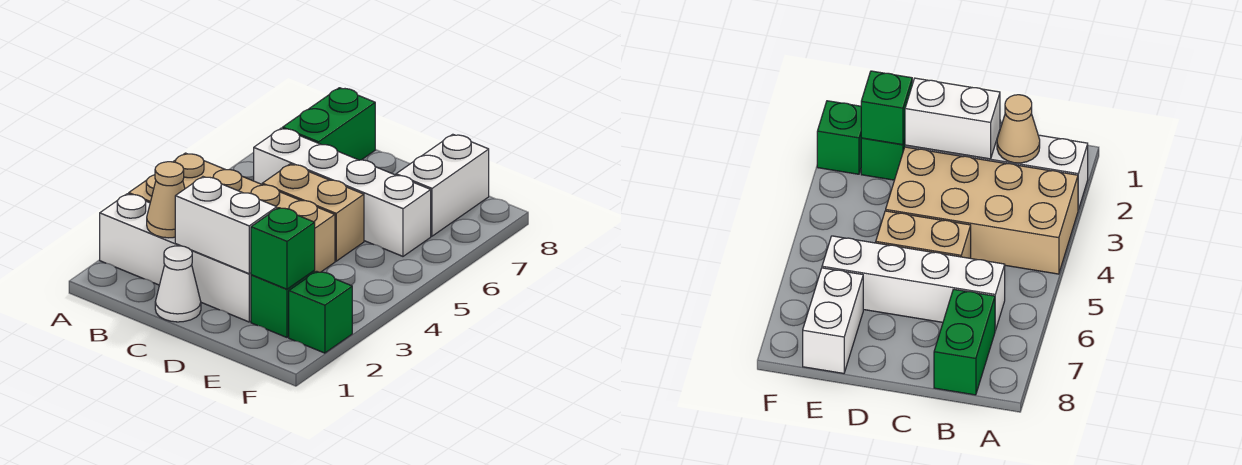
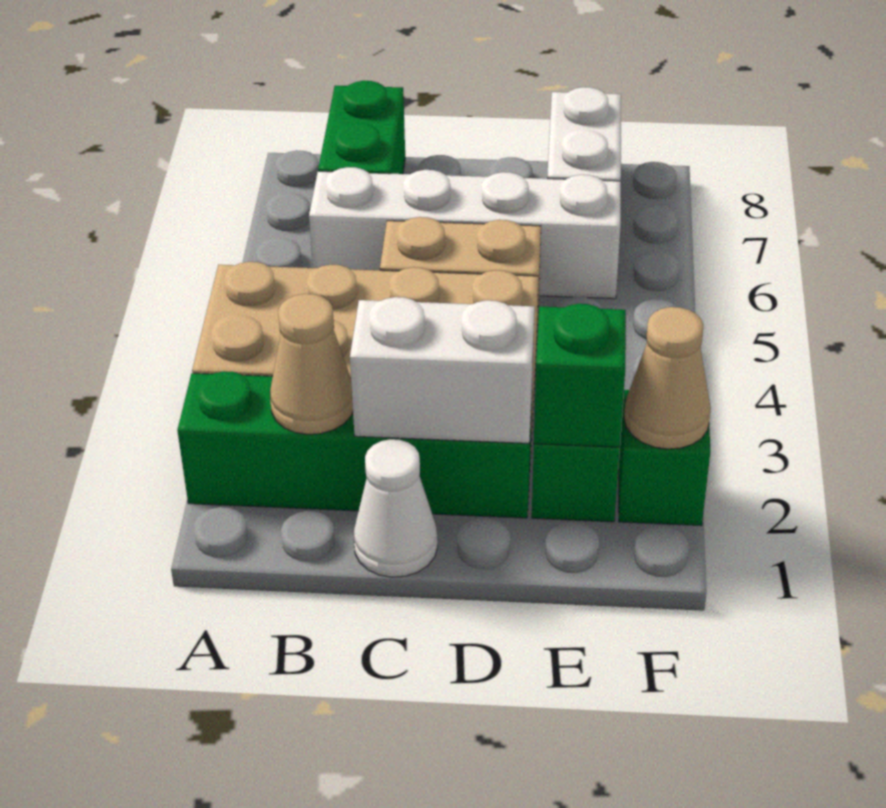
white 1x4 brick [100,194,251,322] -> green 1x4 brick [177,371,532,518]
none -> tan 1x1 cone [624,307,711,449]

